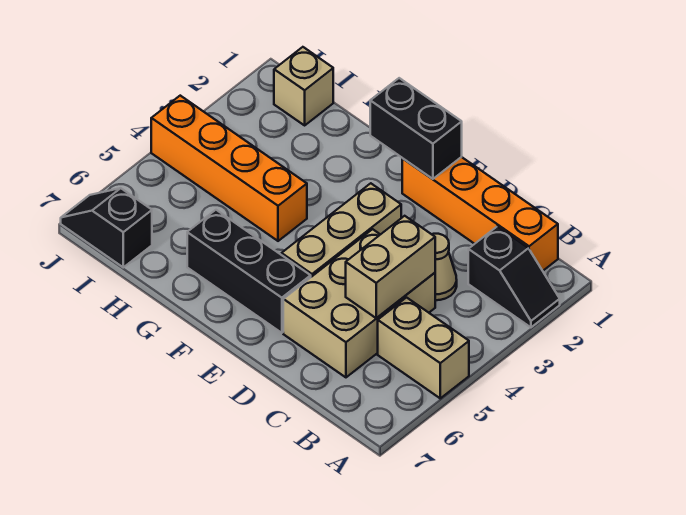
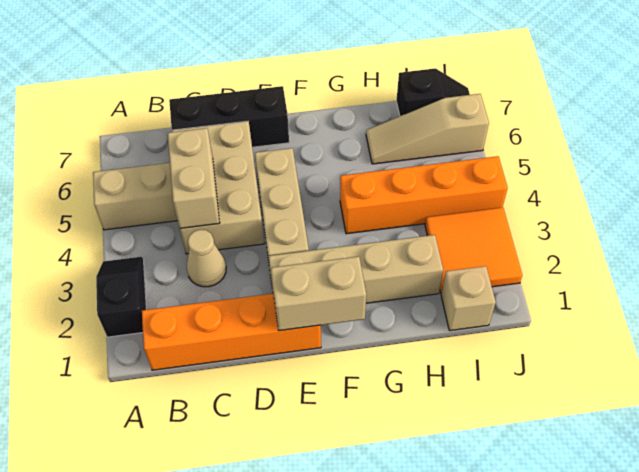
black 1x2 slope [468,227,560,327] -> black 1x2 slope turned to [96,257,146,337]
black 1x2 brick [370,78,462,179] -> tan 1x2 brick [271,256,366,331]
none -> tan 1x4 brick [269,235,443,303]
black 1x3 brick [187,210,311,333] -> black 1x3 brick moved to [169,86,289,147]
none -> tan 1x3 slope [366,94,489,164]
none -> orange 2x2 tile [425,207,522,293]

